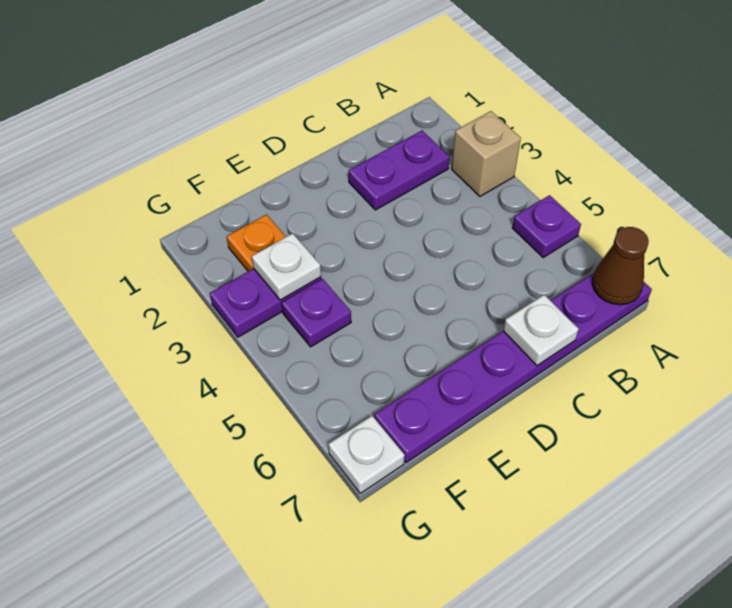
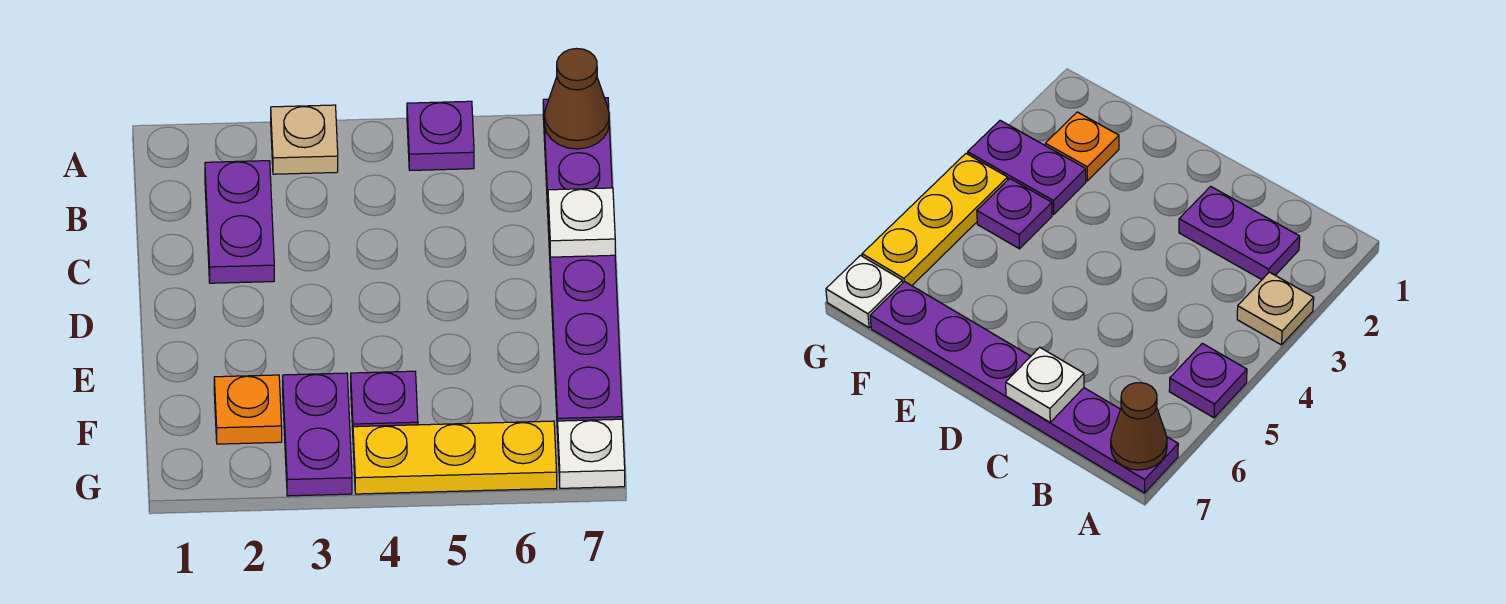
tan 1x1 brick [452,111,521,196] -> tan 1x1 plate [271,105,338,174]
white 1x1 plate [252,233,321,300] -> none
none -> yellow 1x3 plate [353,421,557,494]

